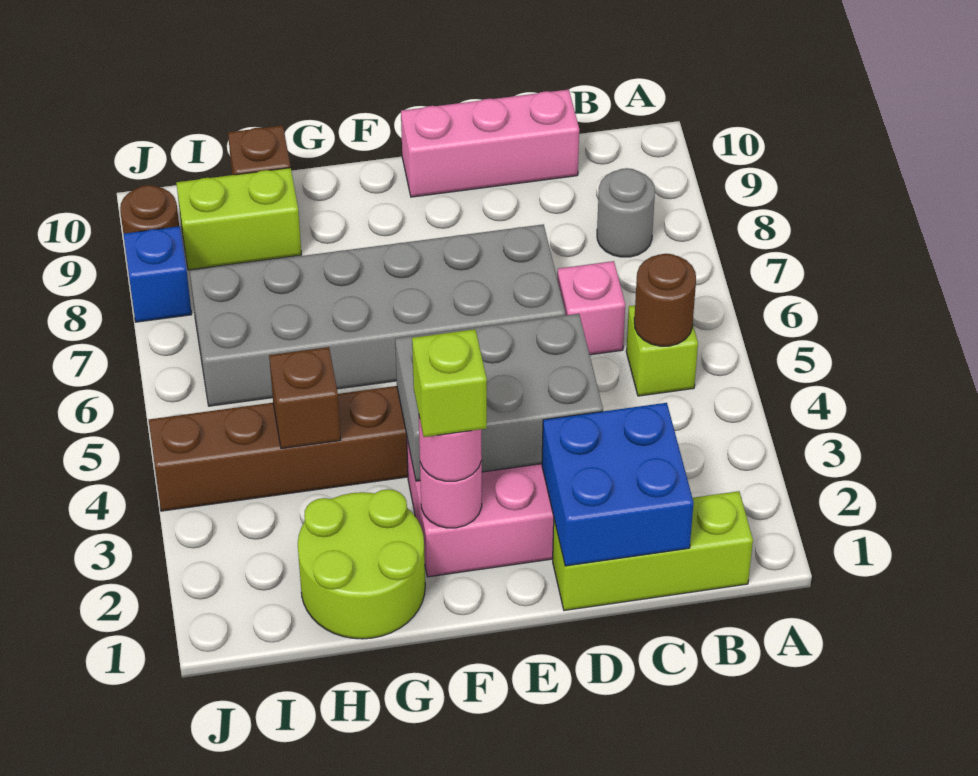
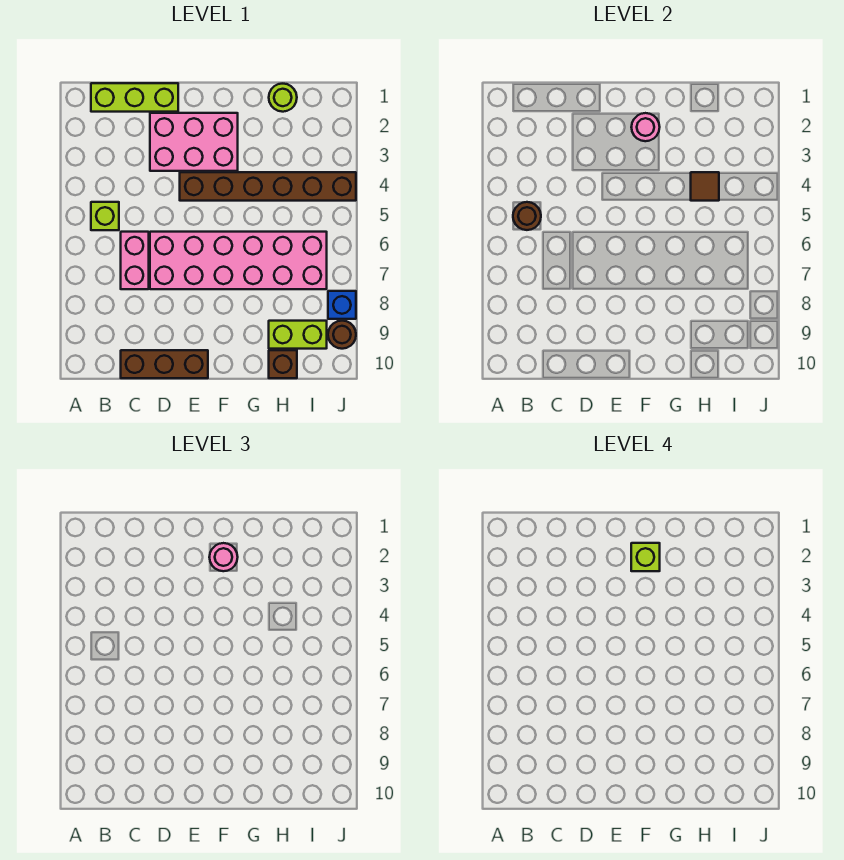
grey 1x1 round brick [597,168,655,257] -> none
blue 2x2 brick [542,403,694,566] -> none
pink 1x1 brick [557,261,625,355] -> pink 1x2 brick [121,232,149,289]
pink 1x3 brick [401,89,579,197] -> brown 1x3 brick [121,350,208,378]
grey 2x3 brick [395,314,603,481] -> none
grey 2x6 brick [190,224,565,406] -> pink 2x6 brick [150,232,327,289]
lime 2x2 round brick [298,489,425,639] -> lime 1x1 round brick [269,84,297,112]
brown 1x1 brick [269,347,341,449] -> brown 1x1 tile [691,172,719,201]

